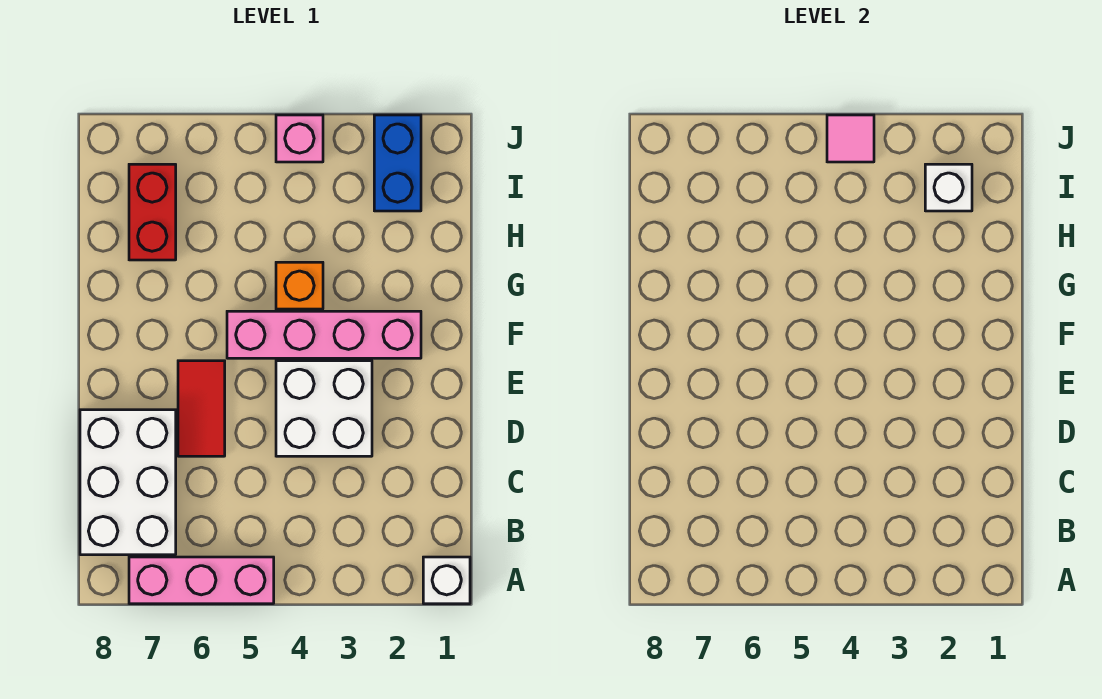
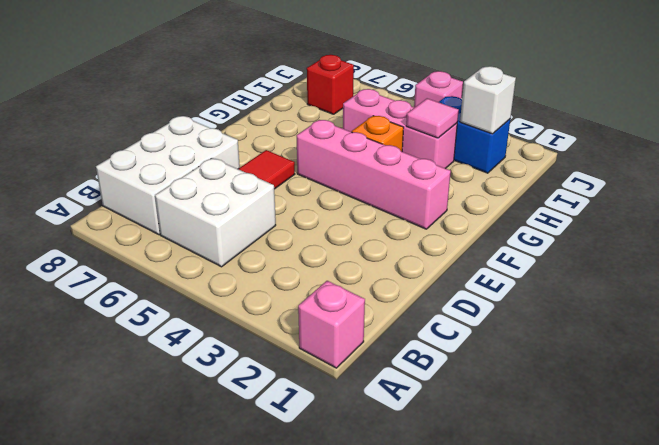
white 1x1 brick [423,557,470,604] -> pink 1x1 brick [298,281,365,368]
pink 1x3 brick [129,557,274,604] -> pink 1x3 brick moved to [343,89,457,169]
white 2x2 brick [276,361,372,456] -> white 2x2 brick moved to [155,158,276,267]
red 1x2 brick [129,164,176,260] -> red 1x1 brick [307,55,354,114]
blue 1x2 brick [374,115,421,211] -> blue 1x2 brick turned to [439,96,510,173]
pink 1x1 tile [827,115,874,162] -> pink 1x1 tile moved to [406,98,459,138]

